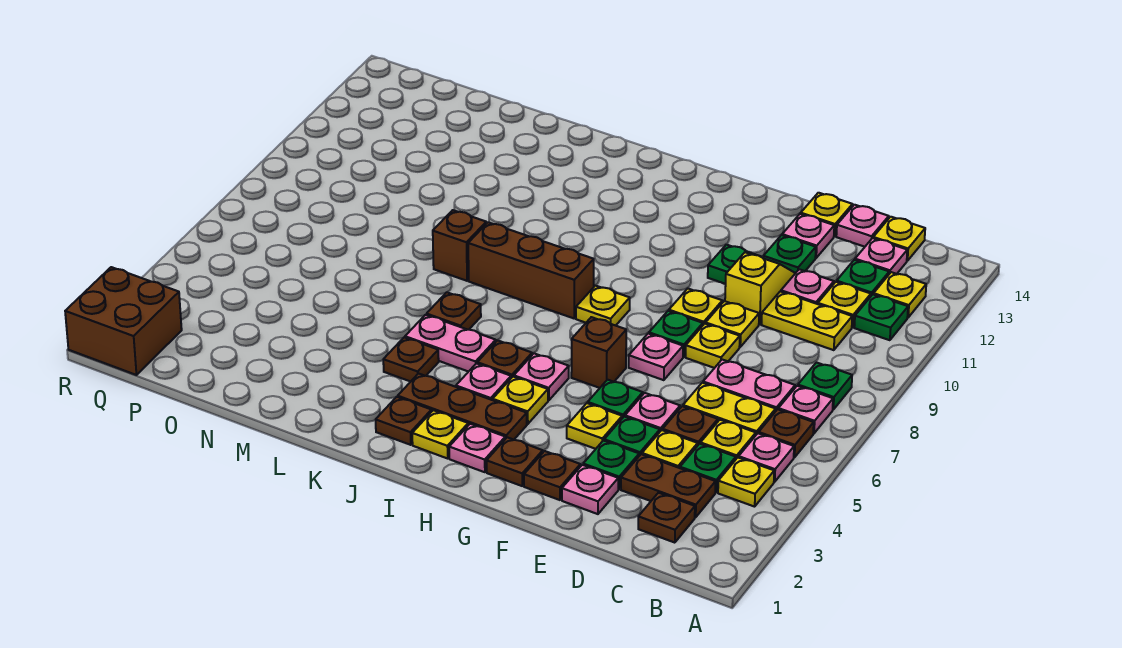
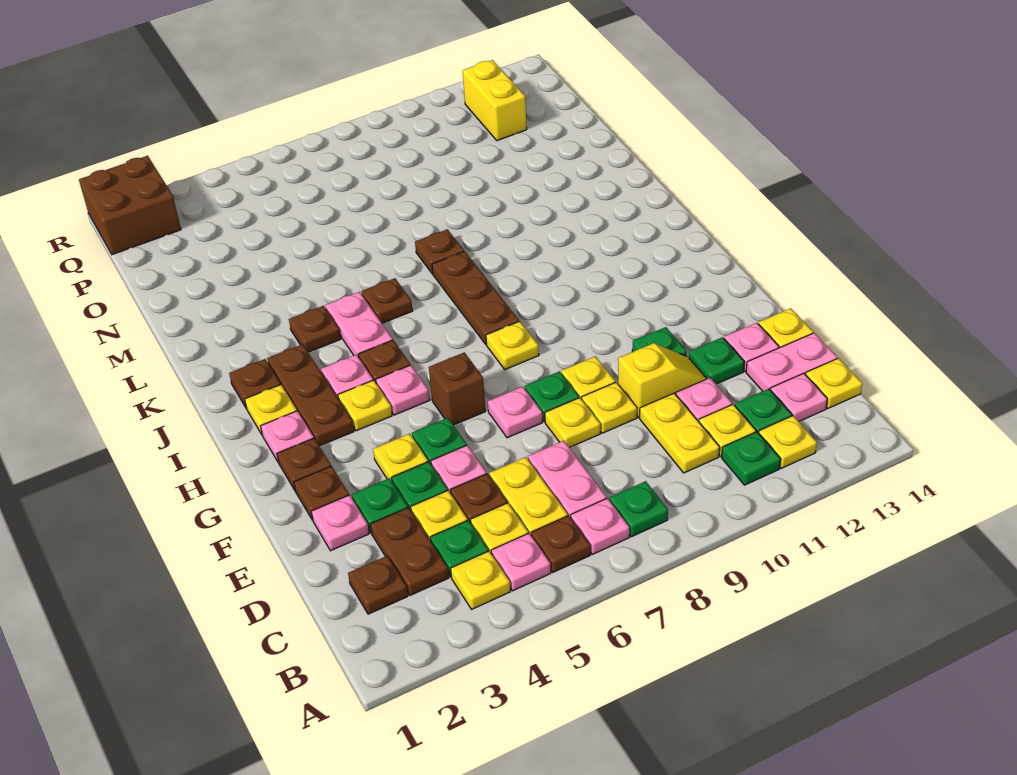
pink 1x1 plate [836,205,889,247] -> pink 1x2 plate [746,333,837,391]
brown 1x3 brick [468,222,594,318] -> brown 1x3 plate [432,251,519,344]
brown 1x1 brick [433,210,486,281] -> brown 1x1 plate [415,229,464,274]
none -> yellow 1x2 brick [463,60,527,141]

